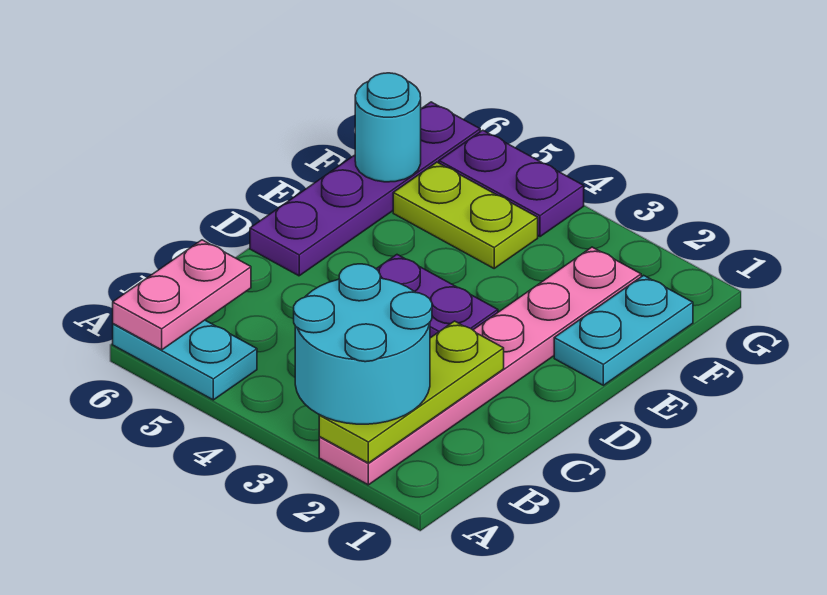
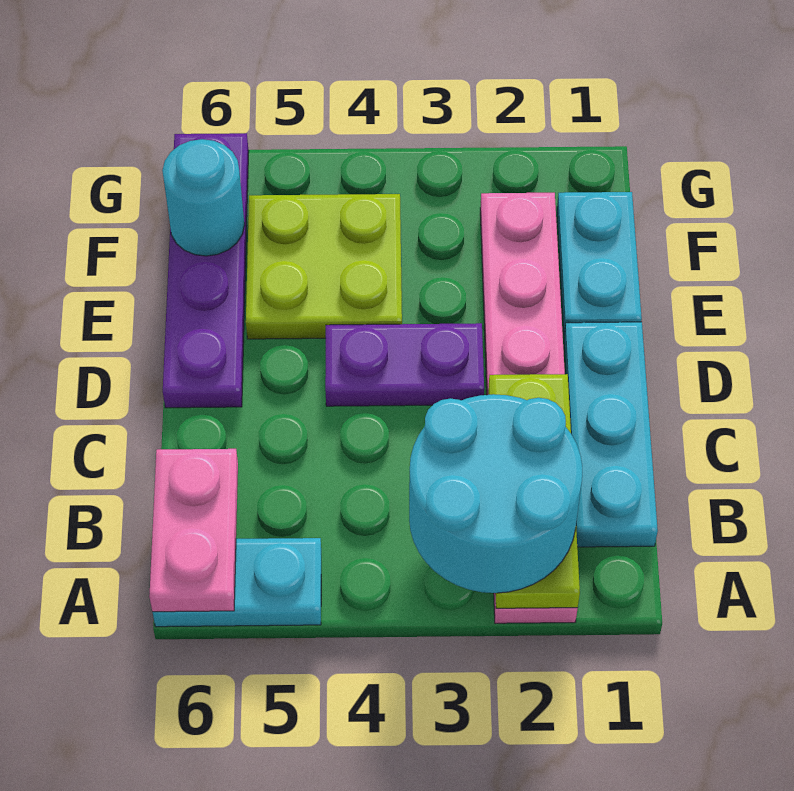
none -> cyan 1x3 plate [564,322,658,547]
lime 1x2 plate [393,162,538,268] -> lime 2x2 plate [246,194,402,339]
purple 1x2 plate [439,130,584,237] -> none

